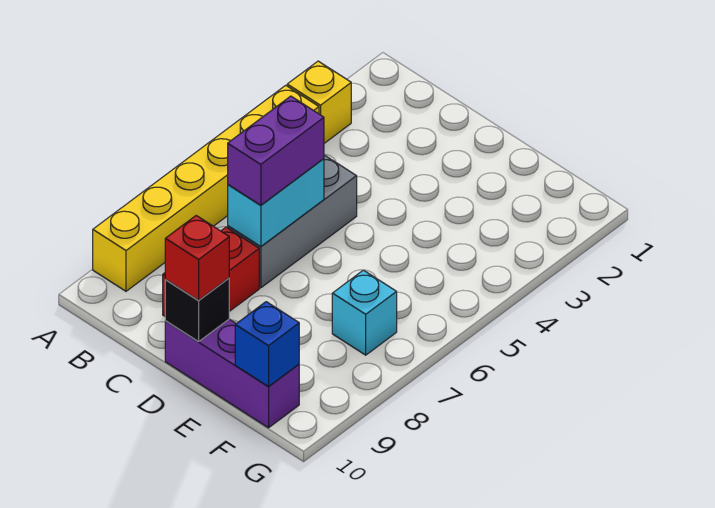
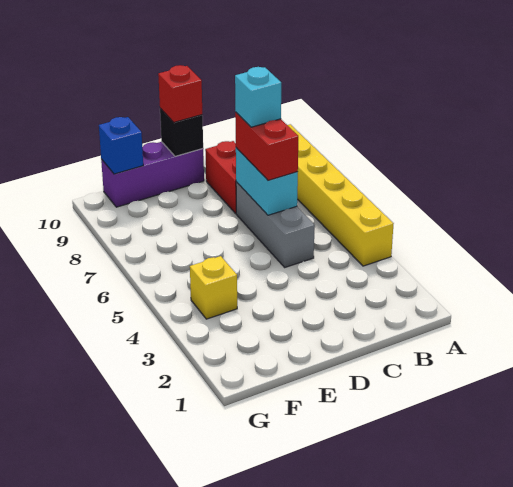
yellow 1x1 brick [287,61,351,143] -> yellow 1x1 brick moved to [190,256,237,319]
purple 1x2 brick [228,96,324,205] -> red 1x2 brick [235,112,298,180]
cyan 1x1 brick [332,270,397,355] -> cyan 1x1 brick moved to [235,67,281,127]

